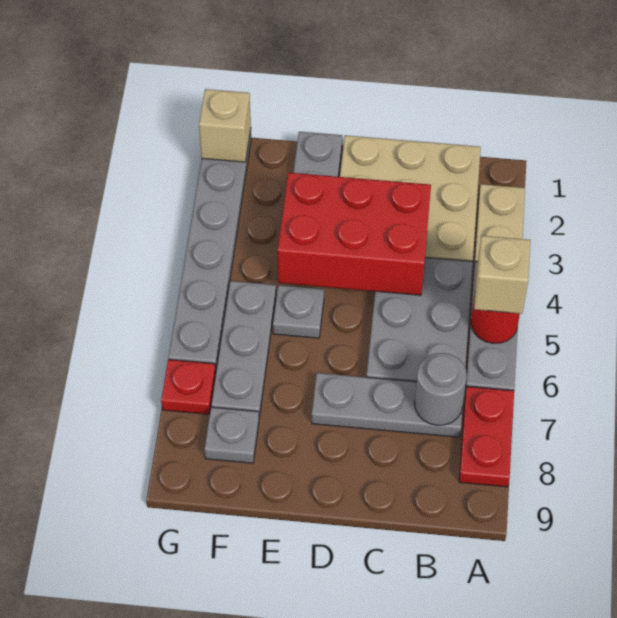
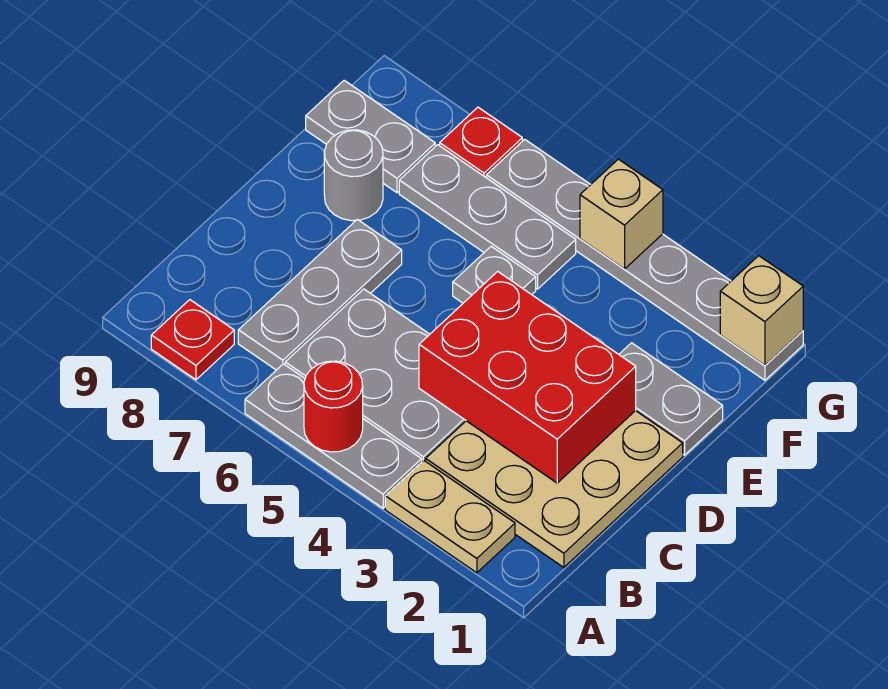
tan 1x1 brick [474,236,530,314] -> tan 1x1 brick moved to [580,159,663,269]
red 1x2 plate [459,386,514,487] -> red 1x1 plate [151,300,234,380]
grey 1x1 round brick [415,353,467,425] -> grey 1x1 round brick moved to [324,130,383,221]
red 2x3 brick [278,173,431,295] -> red 2x3 brick turned to [419,271,636,483]
grey 1x1 plate [205,407,259,463] -> grey 1x2 plate [306,80,435,193]

